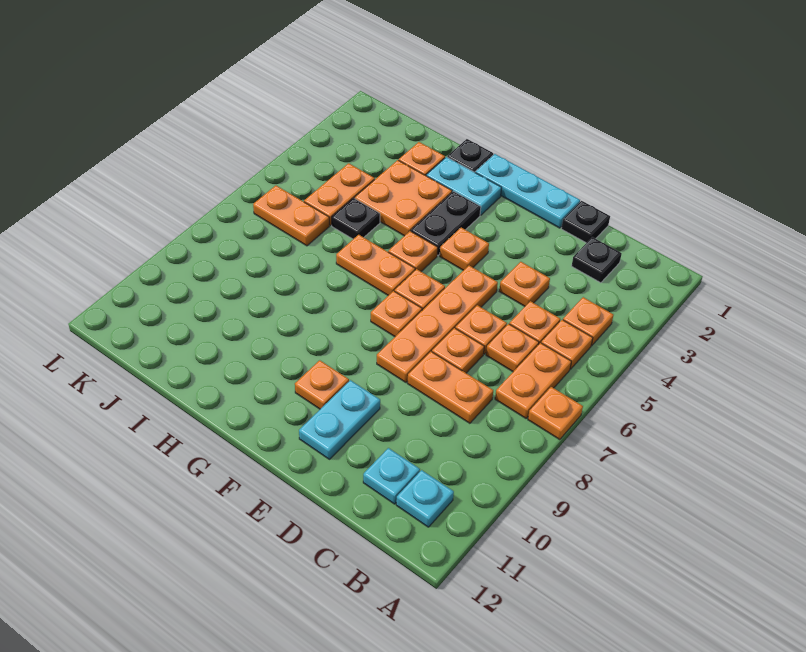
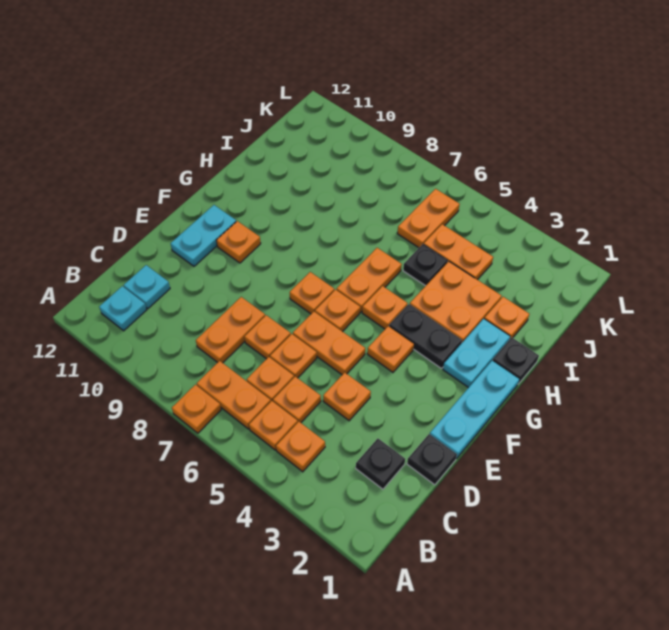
orange 1x4 plate [377,266,498,382] -> orange 1x2 plate [293,312,365,375]
cyan 1x2 plate [299,380,380,459] -> cyan 1x2 plate turned to [171,205,236,266]

